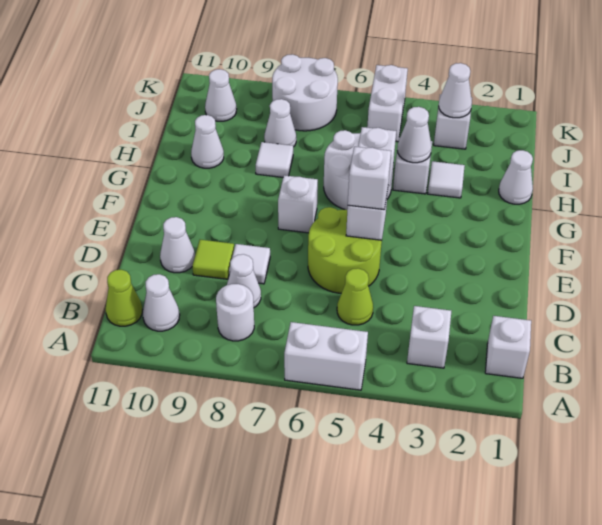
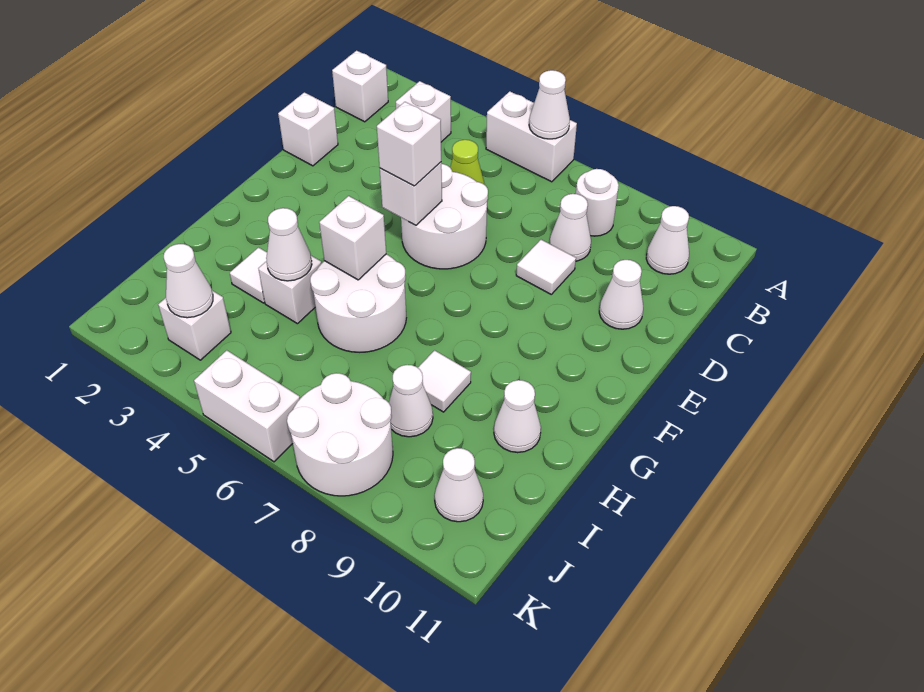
lime 1x1 cone [105,270,142,326] -> none
lime 2x2 round brick [308,207,382,293] -> white 2x2 round brick [401,164,488,269]
lime 1x1 tile [192,240,234,279] -> none
white 1x1 brick [278,175,318,233] -> white 1x1 brick moved to [278,92,338,166]
white 1x1 cone [499,150,533,204] -> white 1x1 cone moved to [529,70,570,139]
white 1x2 brick [367,65,408,142] -> white 1x2 brick turned to [194,350,300,462]

